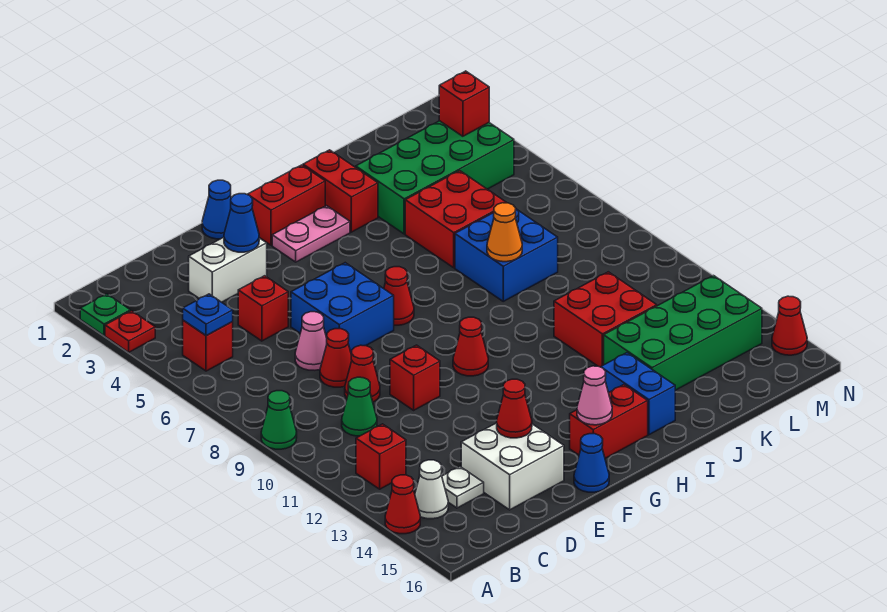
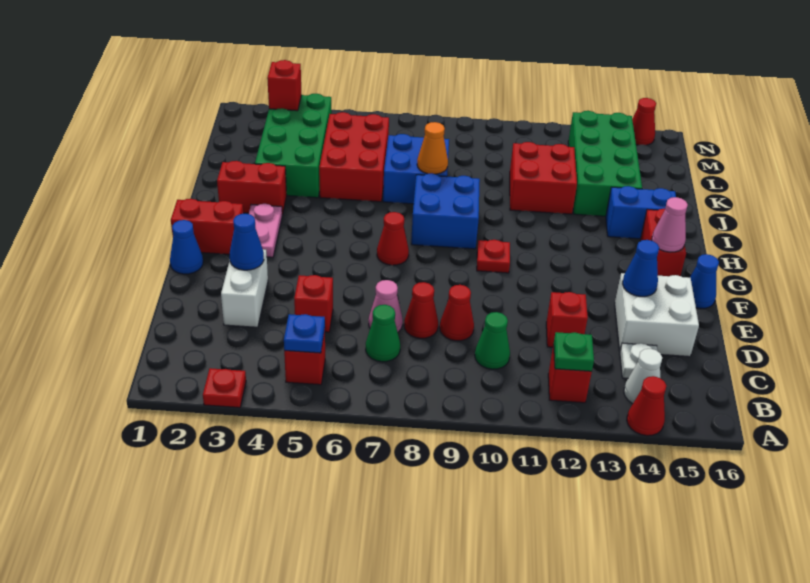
green 1x1 plate [80,294,130,335] -> green 1x1 plate moved to [554,332,594,372]
green 1x1 cone [261,391,297,449] -> green 1x1 cone moved to [366,305,400,362]
blue 2x2 brick [291,263,394,353] -> blue 2x2 brick moved to [411,173,480,249]
red 1x1 brick [390,345,440,410] -> red 1x1 brick moved to [546,292,588,347]
red 1x1 cone [497,379,532,438] -> blue 1x1 cone [622,240,659,297]
red 1x2 brick [247,165,325,245] -> red 1x2 brick turned to [171,199,243,255]
red 1x1 cone [453,317,488,376] -> red 1x1 plate [477,240,510,273]
red 2x2 brick [405,171,507,268] -> red 2x3 brick [319,112,389,202]

